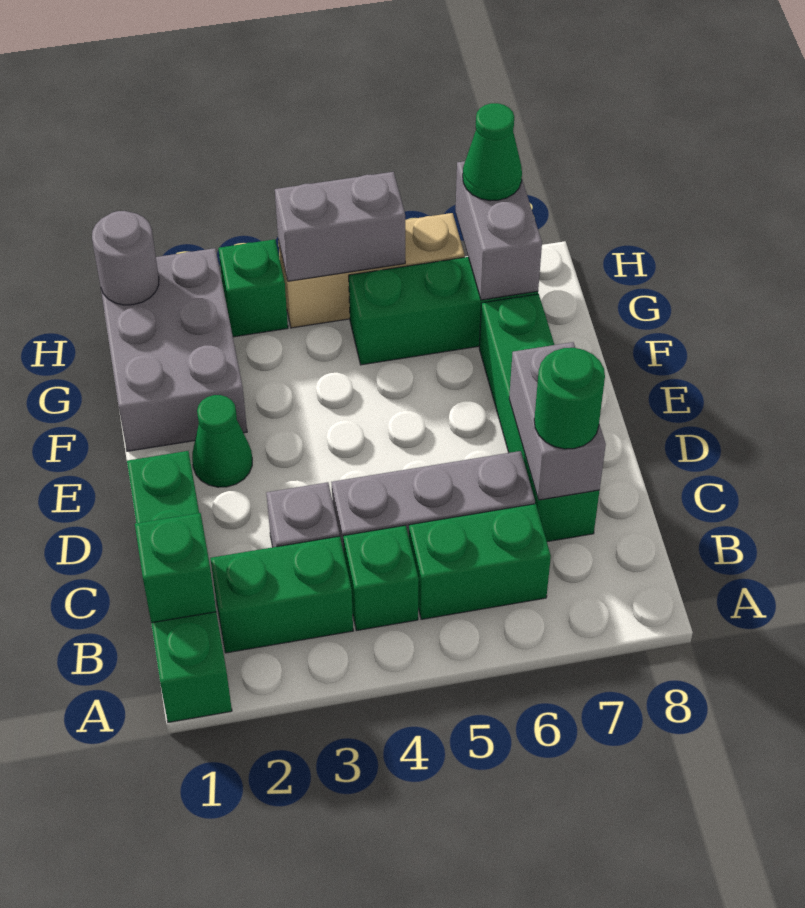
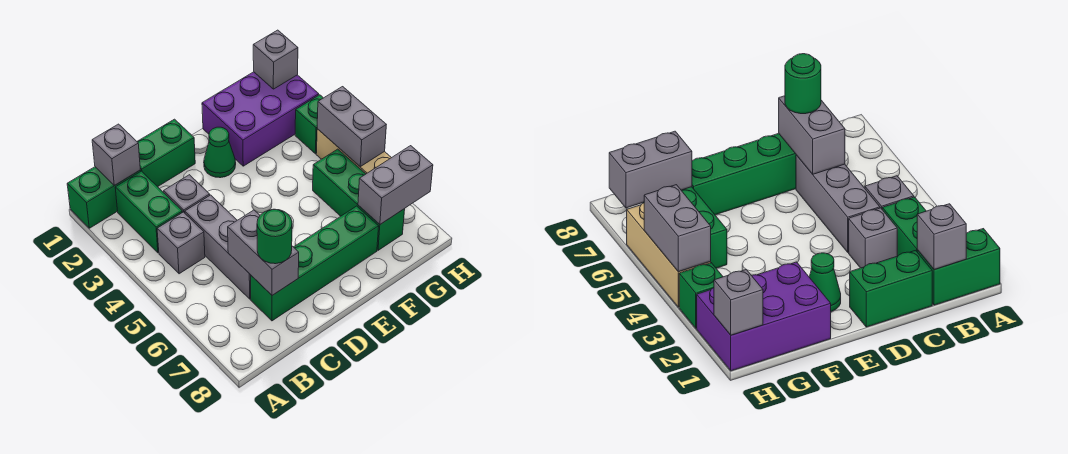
green 1x1 brick [135,513,216,623] -> grey 1x1 brick [92,124,140,186]
green 1x1 brick [343,525,419,630] -> grey 1x1 brick [157,212,205,274]
green 1x2 brick [409,504,551,619] -> none
grey 1x2 brick [509,342,606,500] -> grey 1x2 brick turned to [228,210,299,295]
grey 2x3 brick [101,248,247,451] -> purple 2x3 brick [202,72,319,166]
grey 1x1 round brick [92,211,159,305] -> grey 1x1 brick [253,30,298,89]
green 1x1 cone [463,103,522,201] -> none

